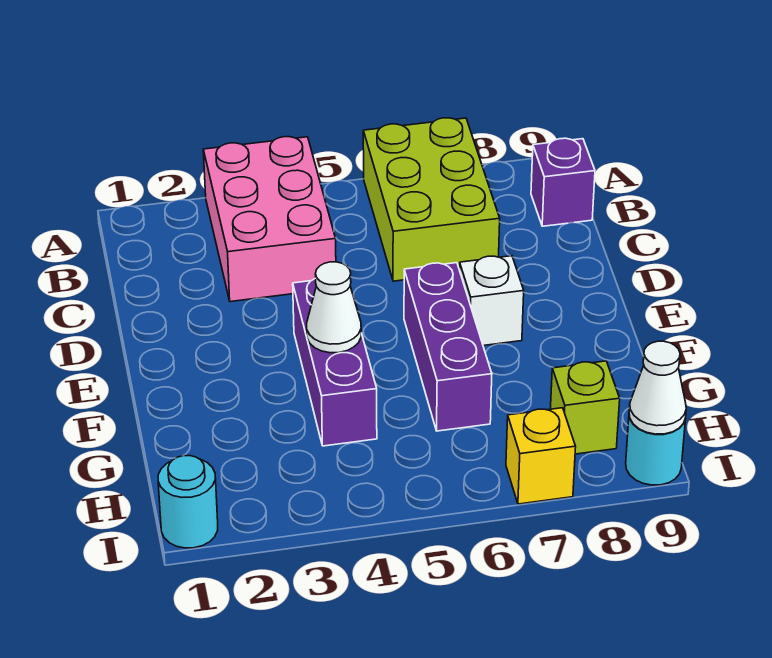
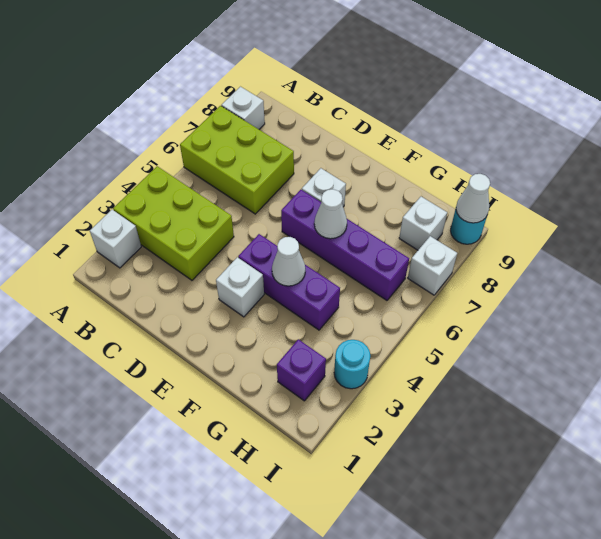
none -> white 1x1 brick [90,210,141,268]
pink 2x3 brick [203,137,336,302] -> lime 2x3 brick [113,166,234,280]
none -> white 1x1 brick [221,87,265,129]
purple 1x1 brick [531,138,595,226] -> purple 1x1 brick moved to [277,339,326,401]
none -> white 1x1 brick [216,257,264,317]
purple 1x3 brick [404,263,492,431] -> purple 1x4 brick [281,190,409,300]
none -> white 1x1 cone [314,189,347,239]
lime 1x1 brick [551,361,620,454] -> white 1x1 brick [399,197,447,250]
cyan 1x1 round brick [158,456,218,548] -> cyan 1x1 round brick moved to [334,340,370,389]
yellow 1x1 brick [506,408,576,504] -> white 1x1 brick [408,236,457,295]

